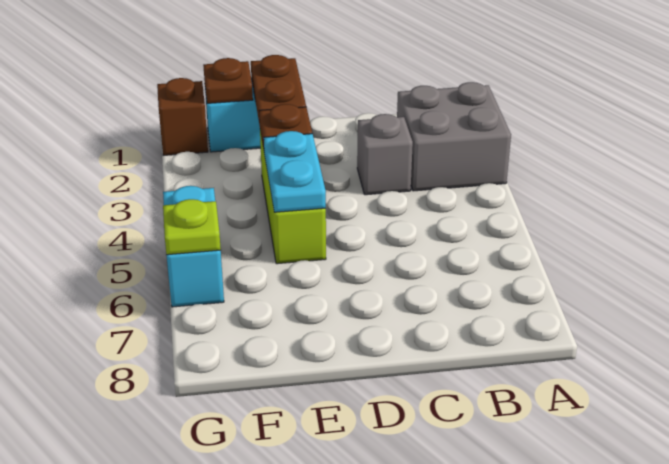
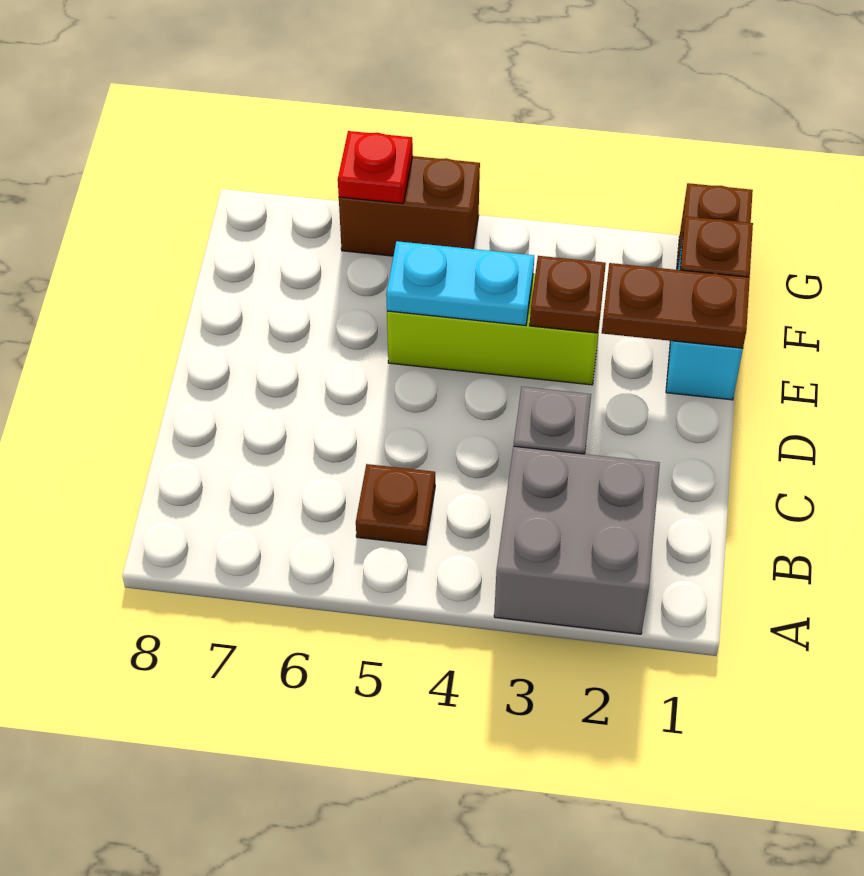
none -> brown 1x1 plate [356,464,435,545]
cyan 1x2 brick [163,186,224,307] -> brown 1x2 brick [339,156,480,256]
lime 1x1 plate [163,199,221,255] -> red 1x1 plate [338,131,413,204]

